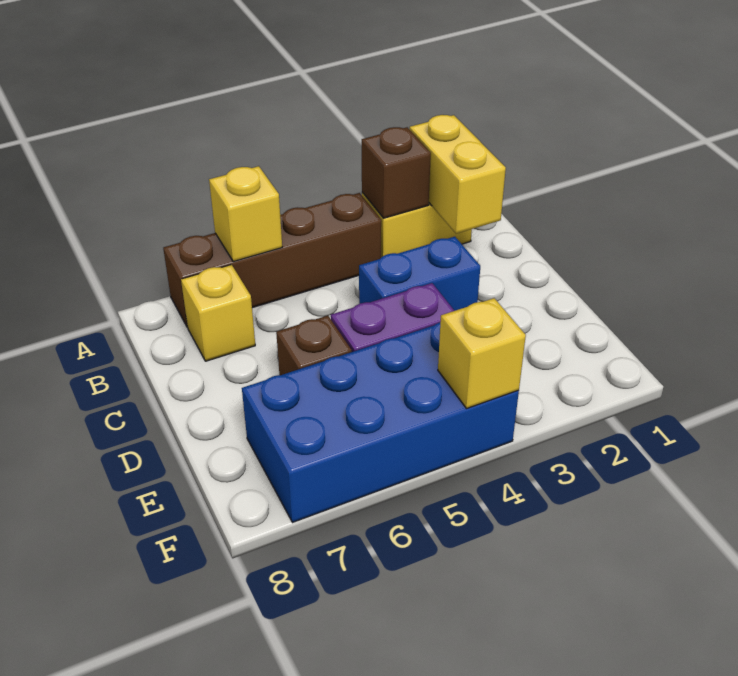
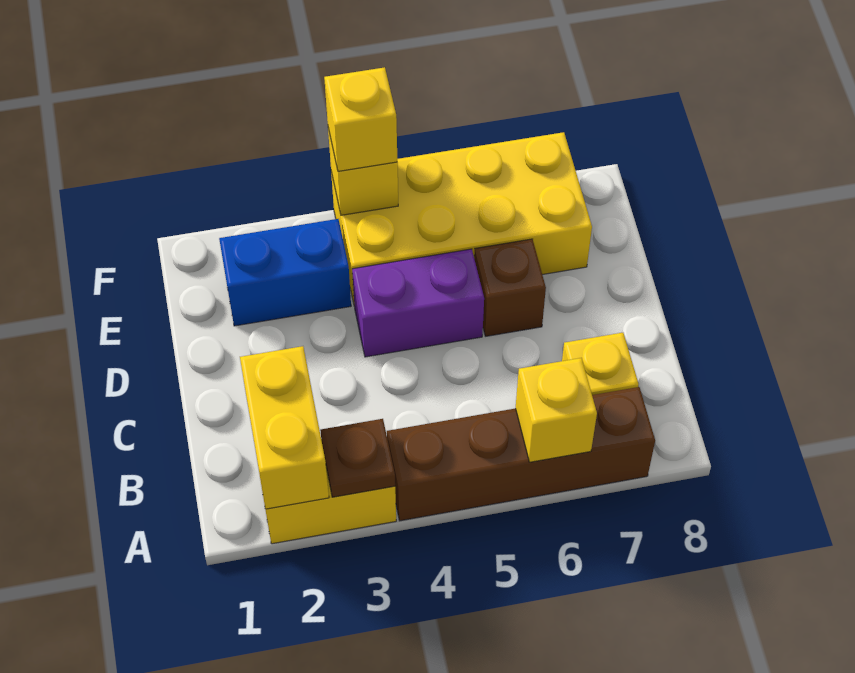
brown 1x1 brick [362,127,431,218] -> brown 1x1 plate [320,419,395,497]
blue 1x2 brick [359,237,480,311] -> blue 1x2 brick moved to [219,219,351,326]
blue 2x4 brick [242,322,519,522] -> yellow 2x4 brick [331,132,592,303]
none -> yellow 1x1 brick [324,67,397,171]

